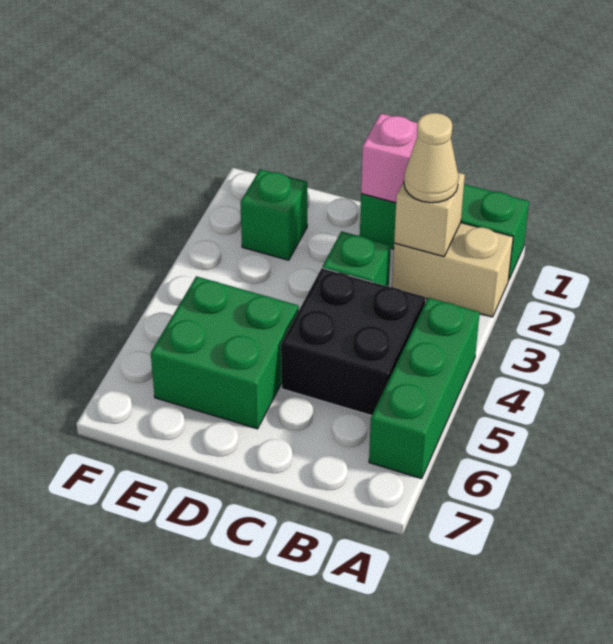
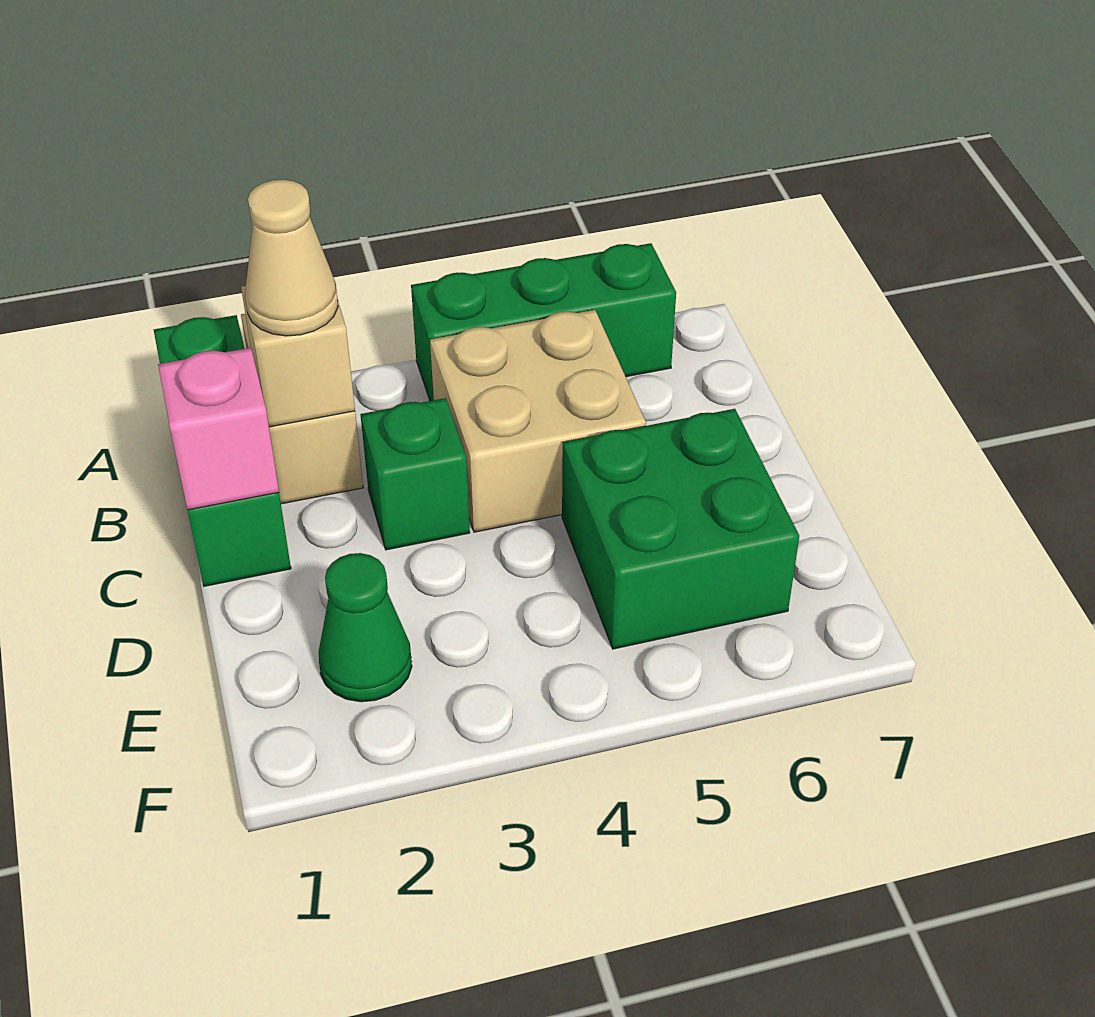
black 2x2 brick [281,268,425,416] -> tan 2x2 brick [430,310,646,532]
green 1x1 brick [240,169,307,260] -> green 1x1 cone [319,553,412,702]

